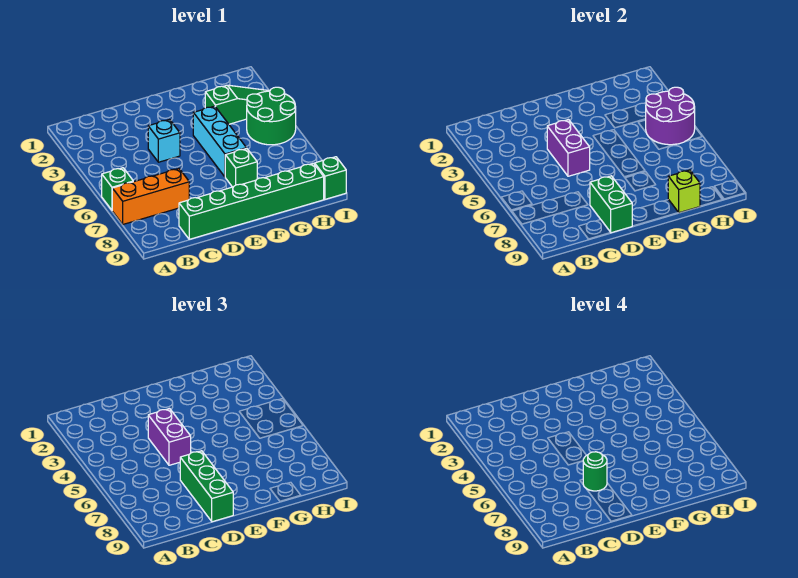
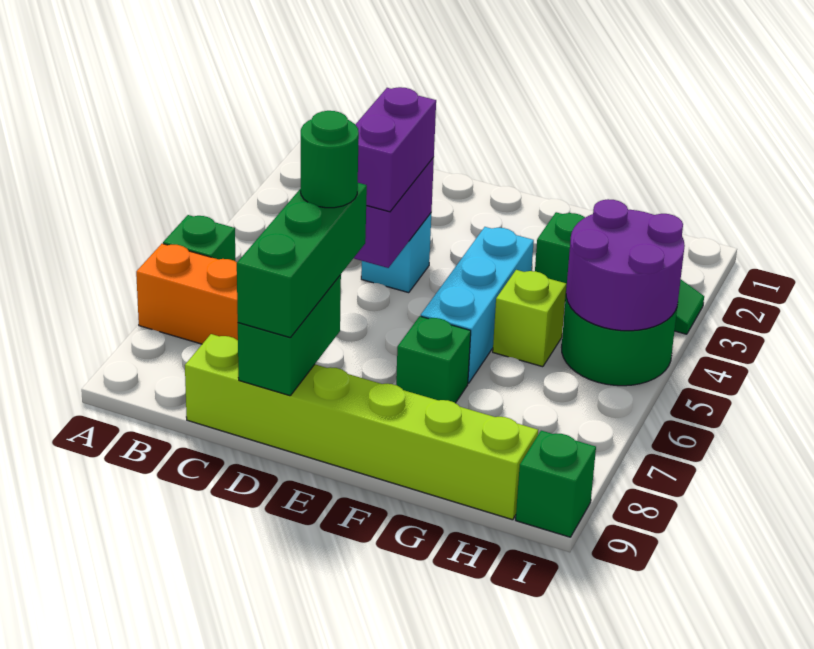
green 1x6 brick [179,163,324,239] -> lime 1x6 brick [185,334,538,520]
lime 1x1 brick [668,170,700,213] -> lime 1x1 brick moved to [493,270,566,367]

